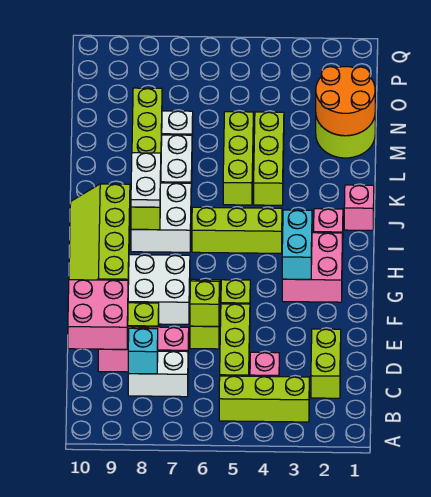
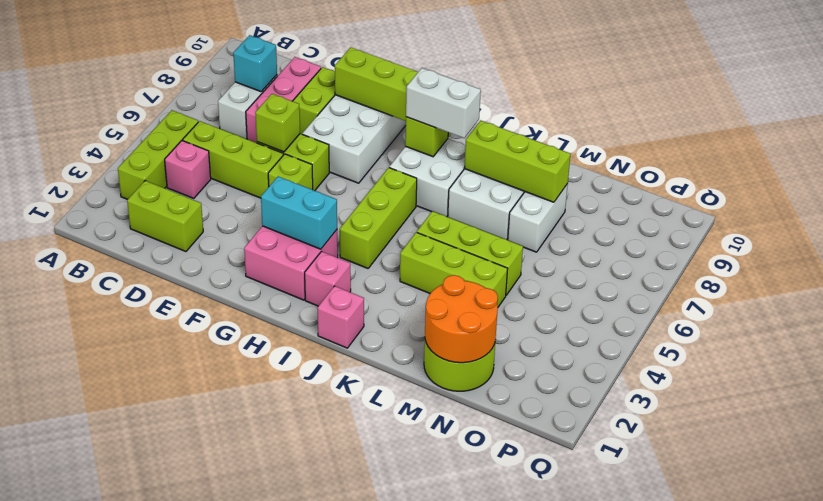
pink 2x2 brick [68,280,128,349] -> none
white 1x2 plate [131,153,161,207] -> white 1x2 brick [406,68,481,138]

